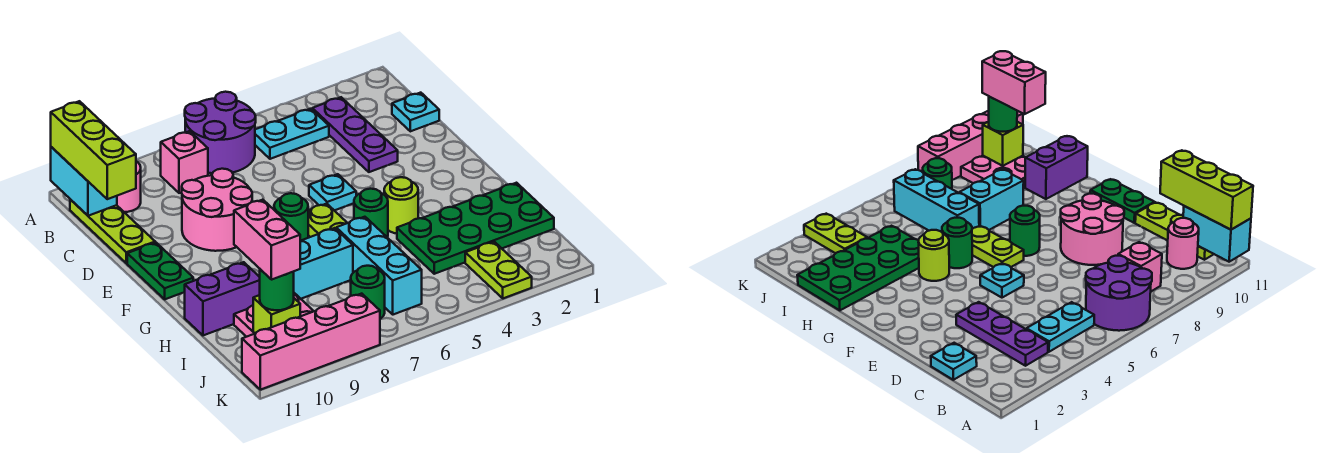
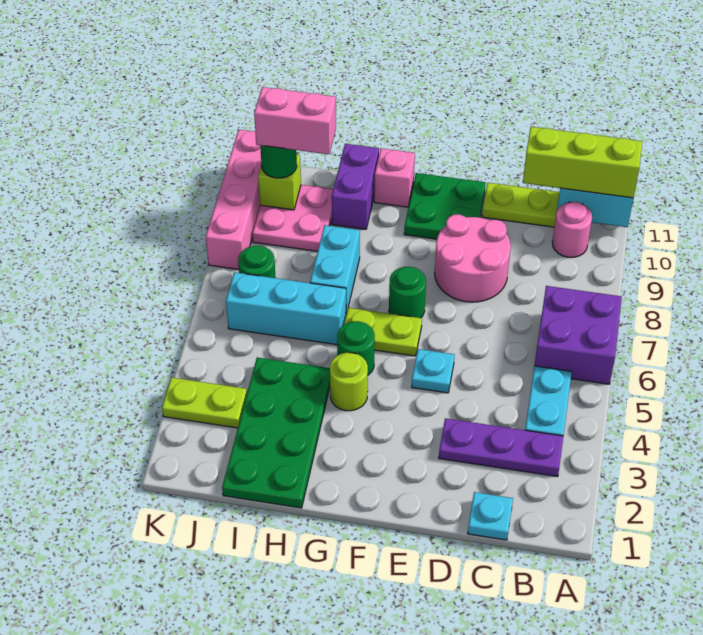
purple 2x2 round brick [185,92,256,173] -> purple 2x2 brick [534,286,622,384]
pink 1x1 brick [161,131,208,193] -> pink 1x1 brick moved to [374,148,415,207]
green 1x2 plate [127,242,193,299] -> green 2x2 plate [404,173,486,239]

